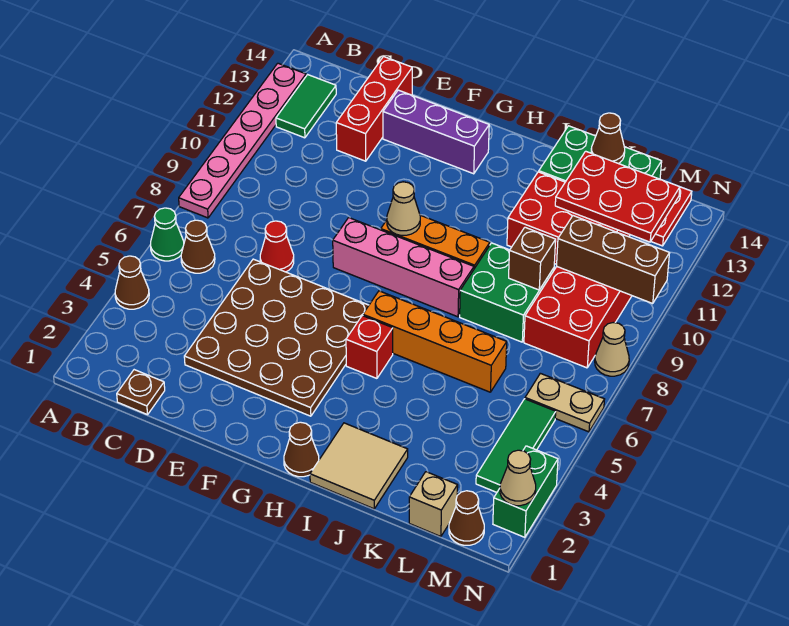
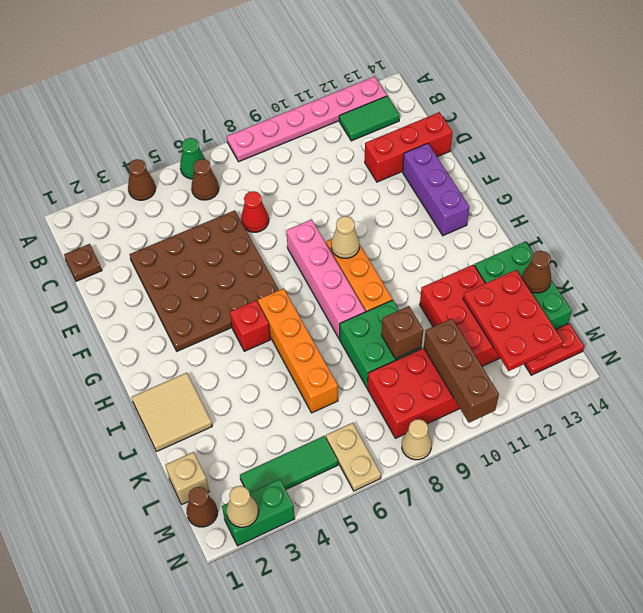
brown 1x1 cone [284,422,319,477] -> none

